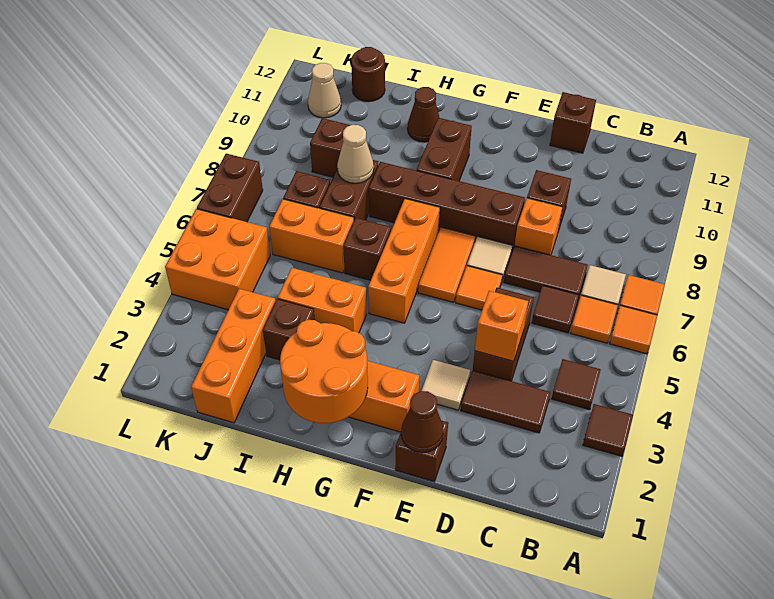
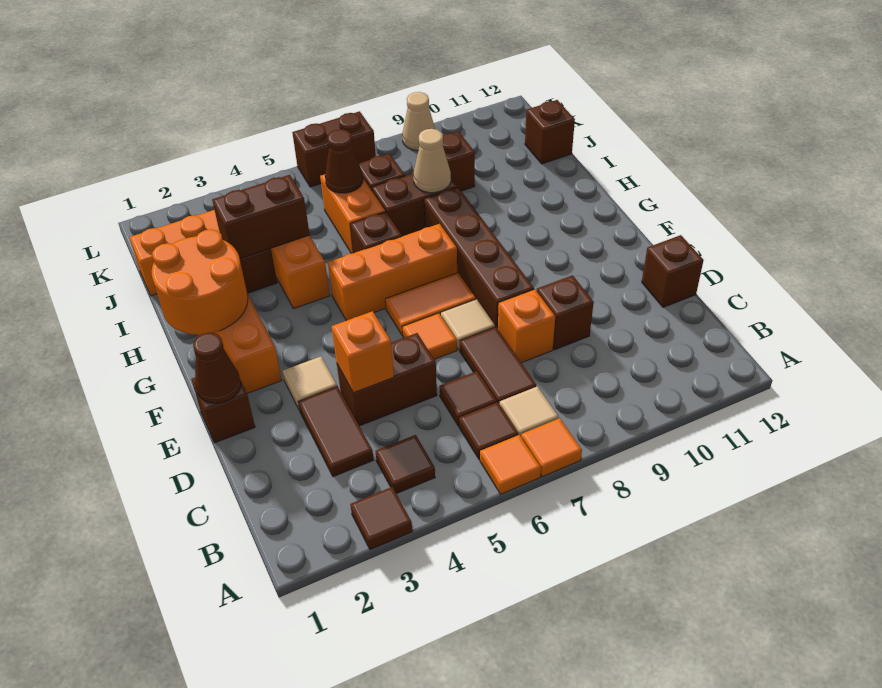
orange 1x1 tile [571,295,618,343] -> brown 1x1 tile [459,402,518,459]
brown 1x2 brick [417,118,472,181] -> brown 1x2 brick moved to [212,175,310,258]
brown 1x1 cone [407,87,439,142] -> brown 1x1 cone moved to [325,129,363,193]
brown 1x1 round brick [351,47,385,102] -> brown 1x1 brick [525,100,575,164]
orange 2x2 brick [165,209,270,310] -> none
tan 1x1 cone [308,63,341,118] -> tan 1x1 cone moved to [402,92,435,151]

